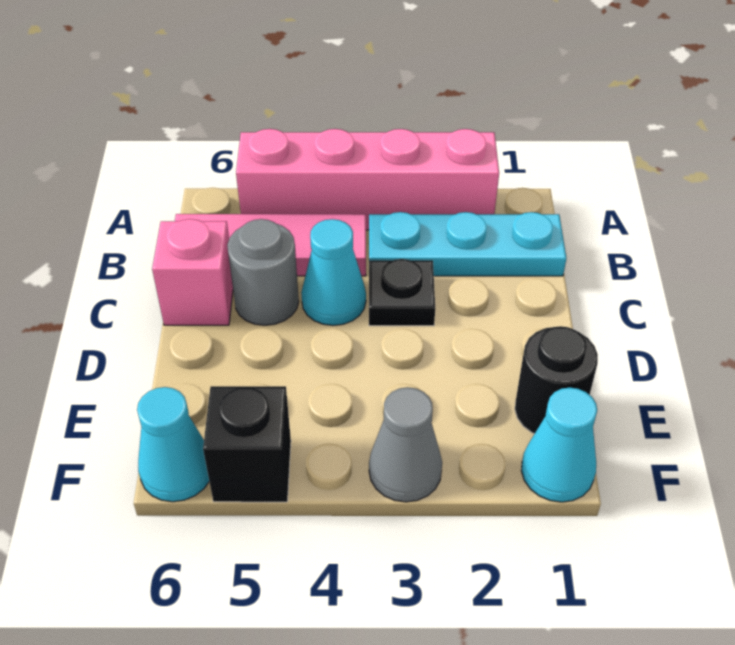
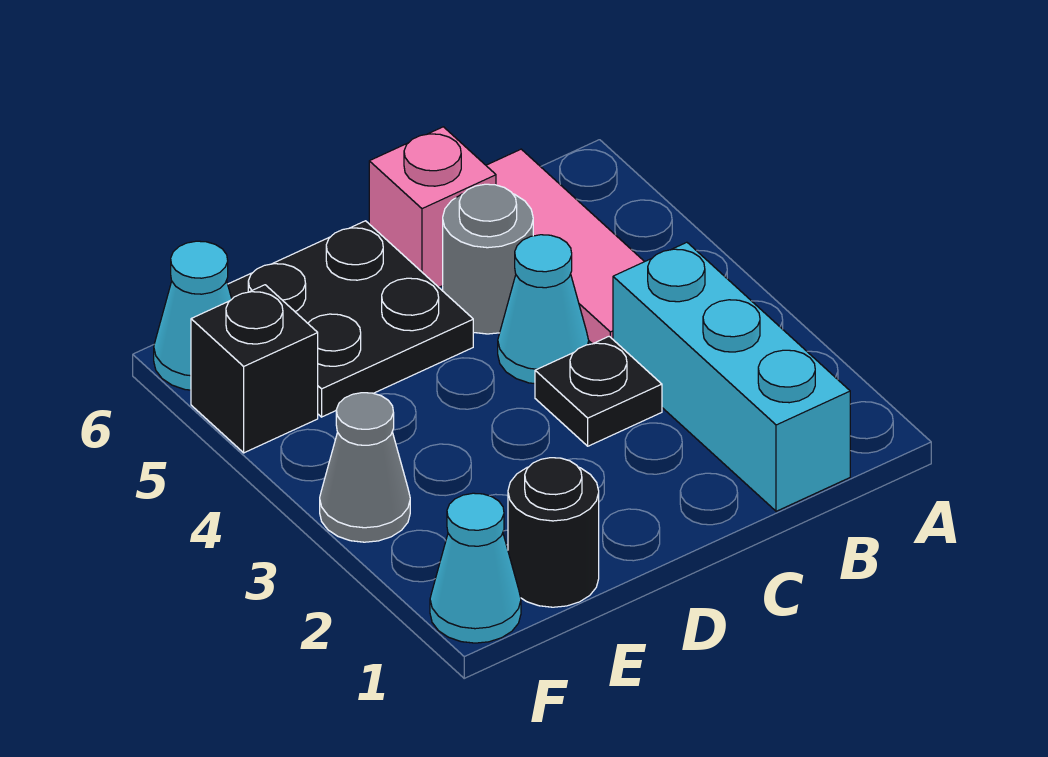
pink 1x4 brick [236,129,499,230] -> none
cyan 1x3 plate [369,212,566,276] -> cyan 1x3 brick [613,242,850,511]
none -> black 2x2 plate [228,221,473,417]

